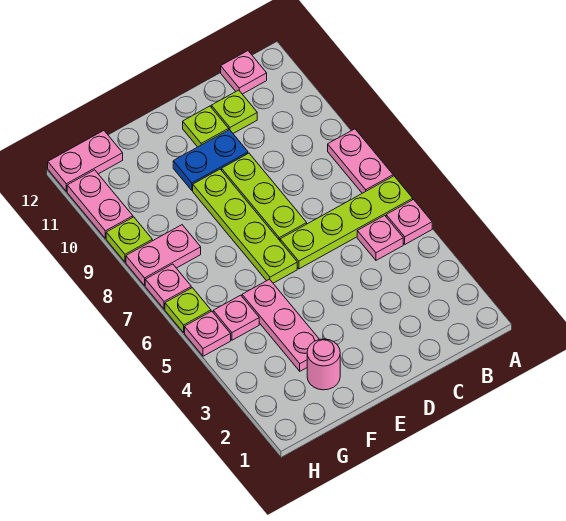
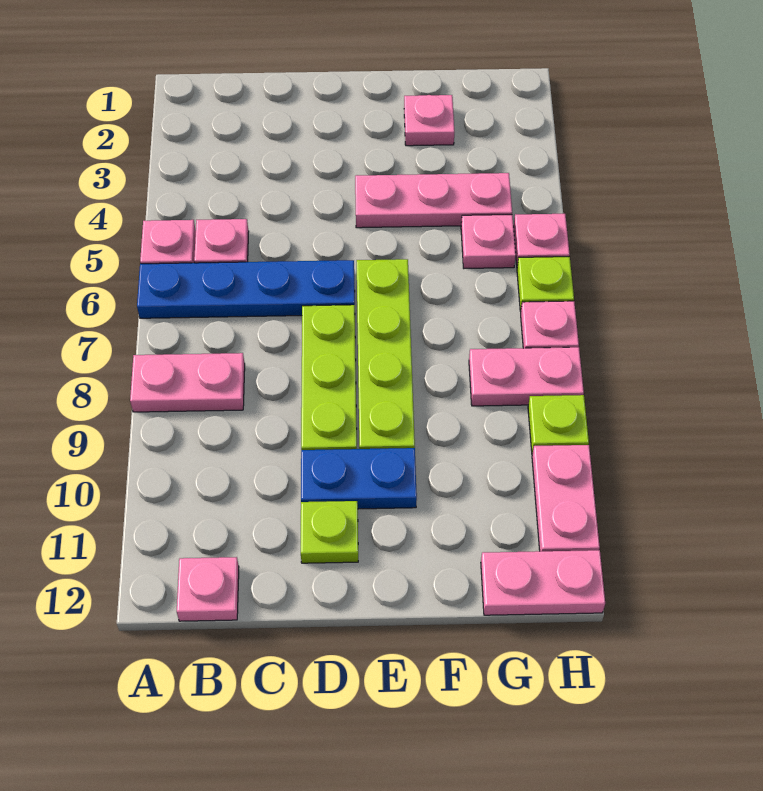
lime 1x4 plate [280,176,413,269] -> blue 1x4 plate [137,260,355,318]
pink 1x2 plate [328,129,393,193] -> pink 1x2 plate turned to [130,353,245,412]
lime 1x1 plate [211,90,257,133] -> none
pink 1x1 round brick [307,339,340,390] -> pink 1x1 plate [404,95,455,146]
pink 1x3 plate [242,279,319,371] -> pink 1x3 plate turned to [355,173,512,228]

